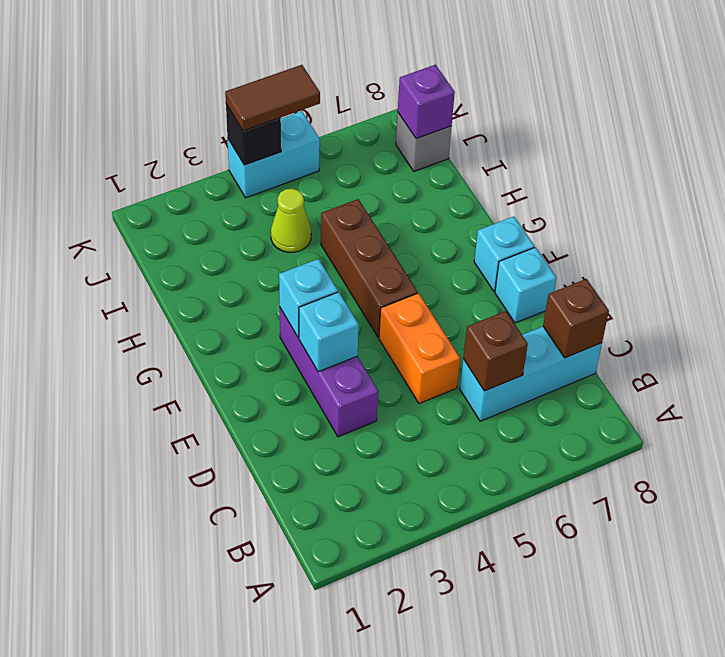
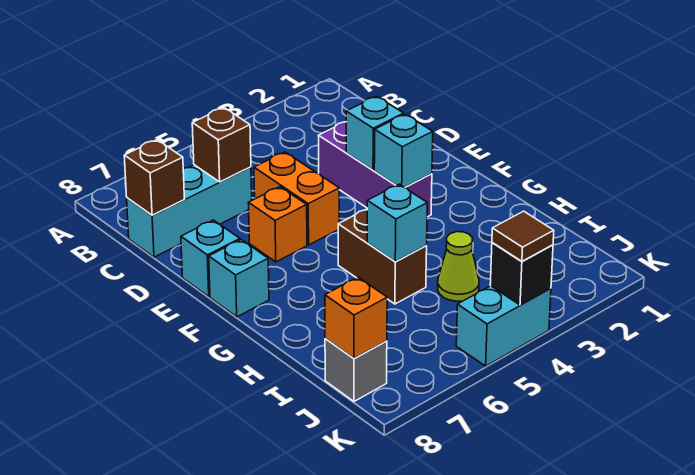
none -> orange 1x1 brick [249,187,307,262]
brown 1x3 brick [321,199,418,337] -> brown 1x2 brick [338,209,427,304]
none -> cyan 1x1 brick [367,184,427,262]
purple 1x1 brick [398,65,455,139] -> orange 1x1 brick [325,277,387,358]
brown 1x2 tile [225,65,320,131] -> brown 1x1 tile [492,211,554,261]

